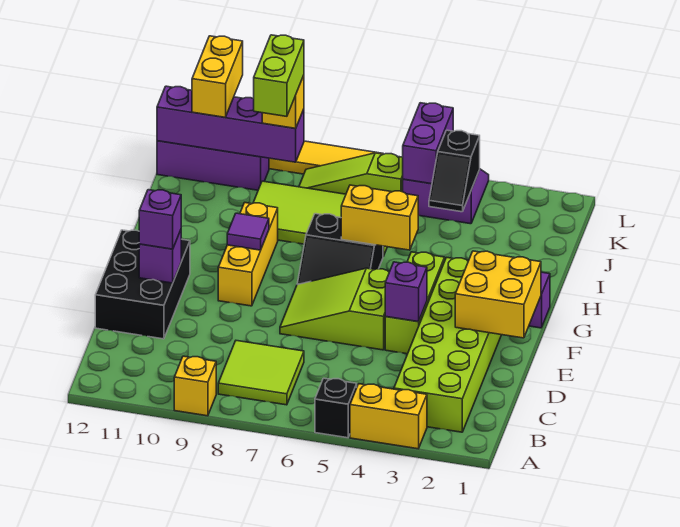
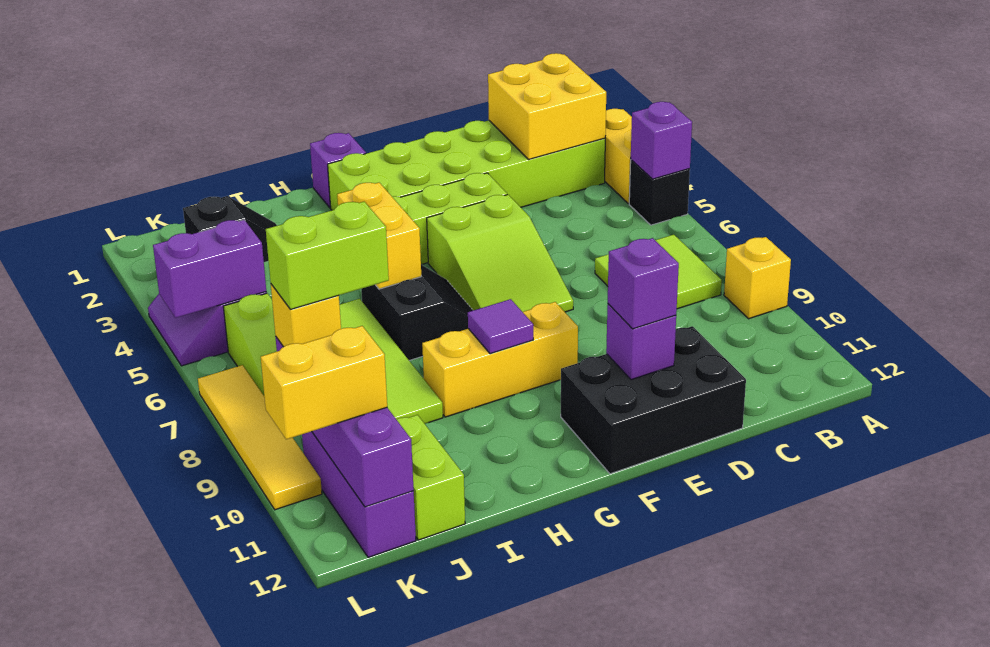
yellow 2x2 brick [455,251,541,338] -> yellow 2x2 brick moved to [488,53,606,159]
purple 1x1 brick [385,262,427,322] -> purple 1x1 brick moved to [631,102,692,179]
none -> lime 1x2 brick [396,415,465,540]

